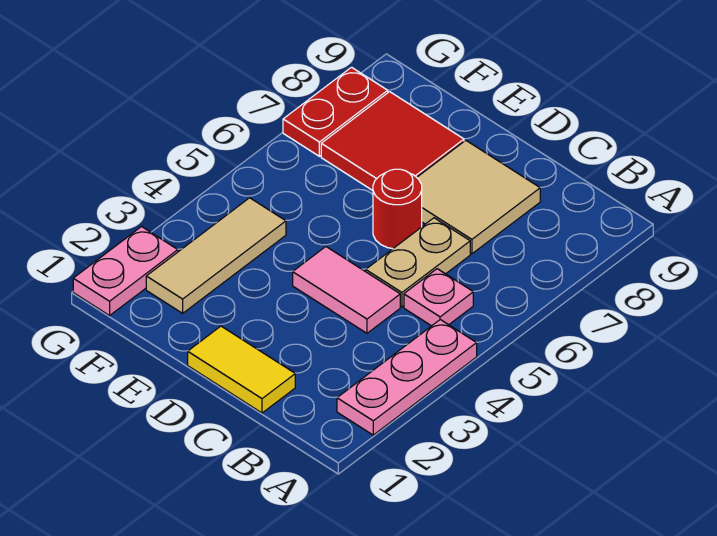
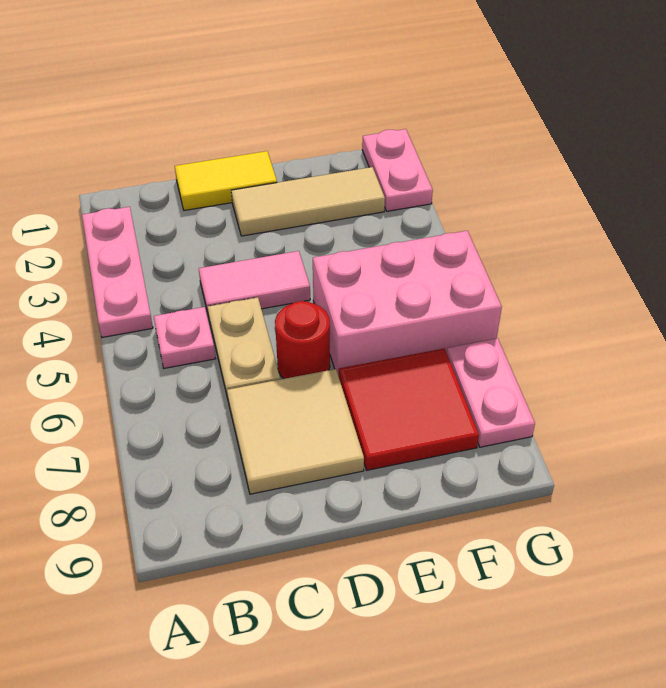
none -> pink 2x3 brick [313,231,502,376]
tan 1x3 tile [146,198,286,313] -> tan 1x3 tile turned to [231,167,385,236]
red 1x2 plate [283,67,388,156] -> pink 1x2 plate [447,338,535,447]

